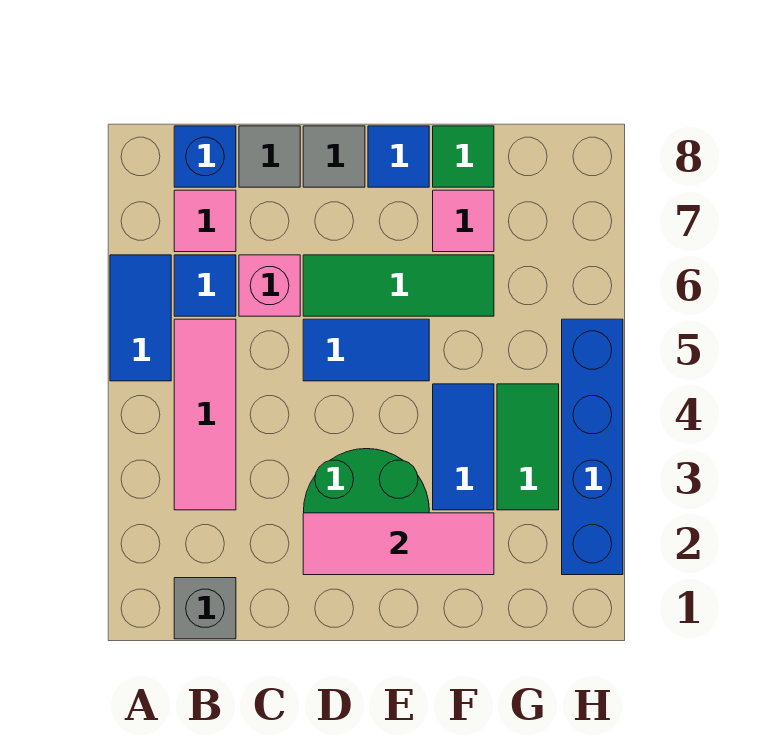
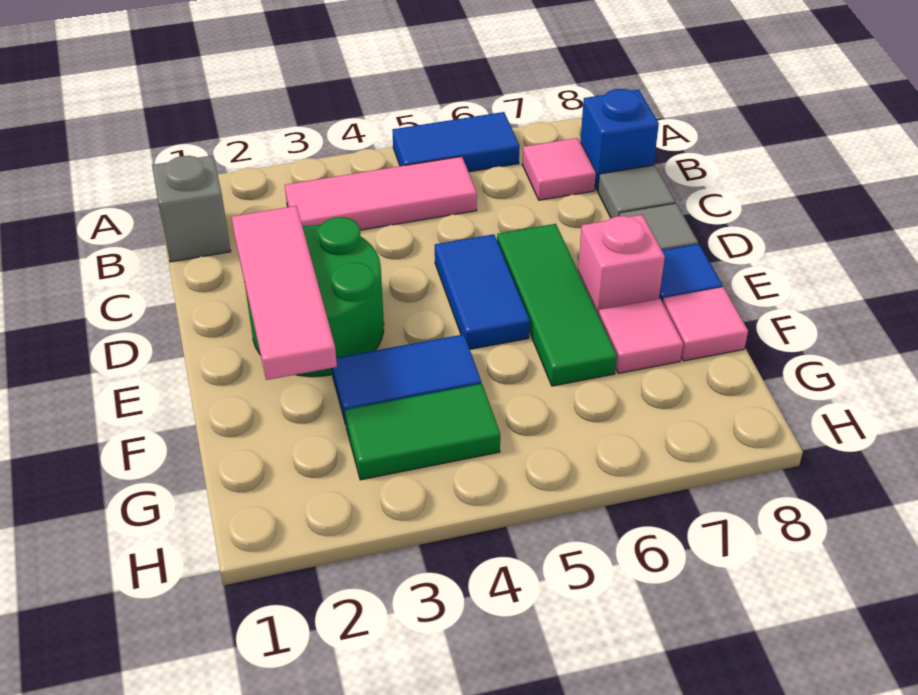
blue 1x1 tile [174,255,236,316] -> none
pink 1x1 brick [239,255,300,316] -> pink 1x1 brick moved to [578,215,665,315]
green 1x1 tile [433,126,494,187] -> pink 1x1 tile [663,287,748,361]
blue 1x4 brick [562,319,623,575] -> none

